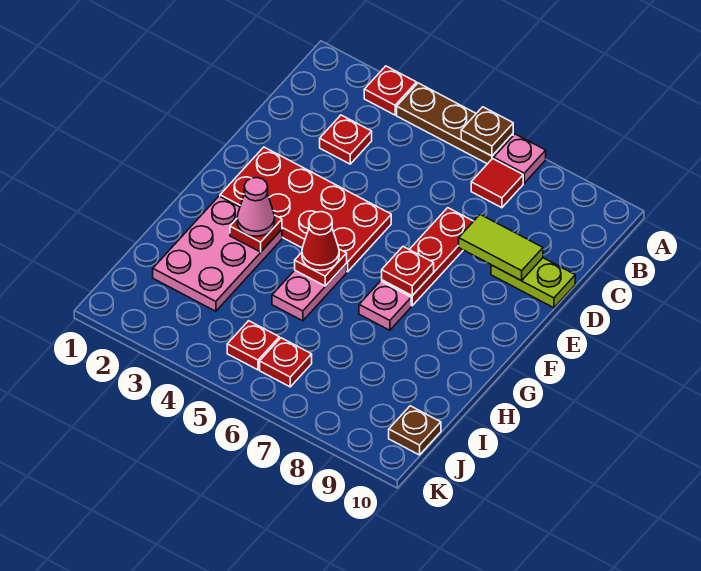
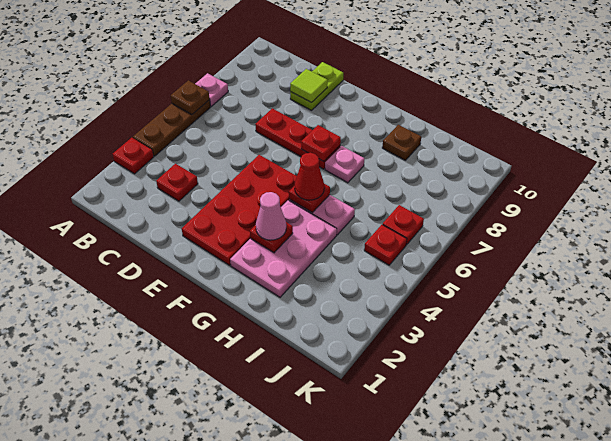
red 1x1 tile [471,159,523,208] -> none
lime 1x2 tile [459,215,543,281] -> lime 1x1 tile [290,69,328,103]
pink 2x3 plate [153,196,282,311] -> pink 2x3 plate turned to [230,200,337,297]
brown 1x1 plate [389,406,441,455] -> brown 1x1 plate moved to [382,125,421,160]

